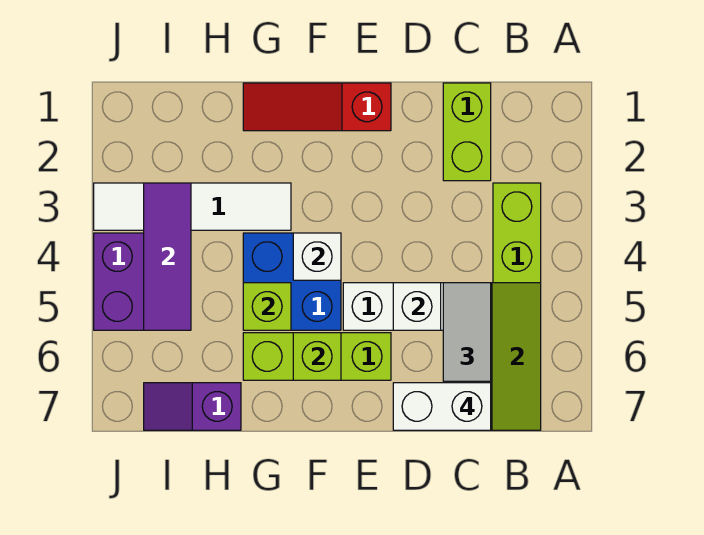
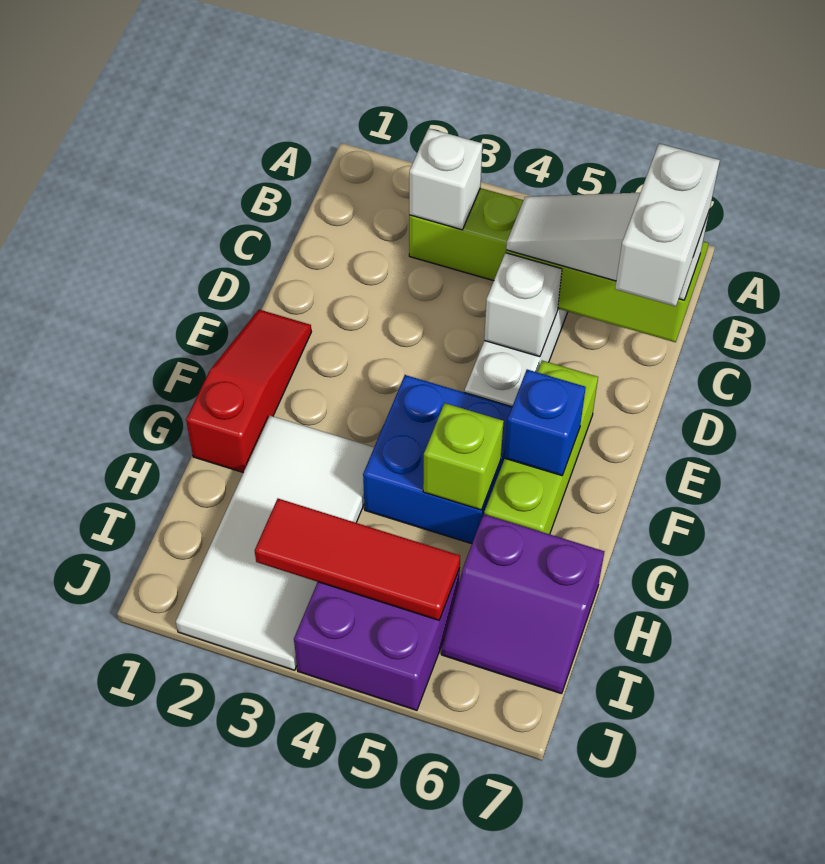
lime 1x2 brick [443,83,491,181] -> none
red 1x3 slope [243,83,391,131] -> red 1x3 slope turned to [186,310,311,473]
white 1x1 brick [293,233,341,280] -> white 1x1 brick moved to [409,128,483,230]
lime 1x1 brick [293,333,341,380] -> blue 1x1 brick [505,370,586,476]
white 1x4 tile [94,183,291,230] -> white 2x4 tile [176,416,374,670]
purple 1x2 slope [144,383,241,430] -> purple 2x2 slope [441,514,604,694]
purple 1x3 tile [144,183,191,330] -> red 1x3 tile [255,499,460,620]

